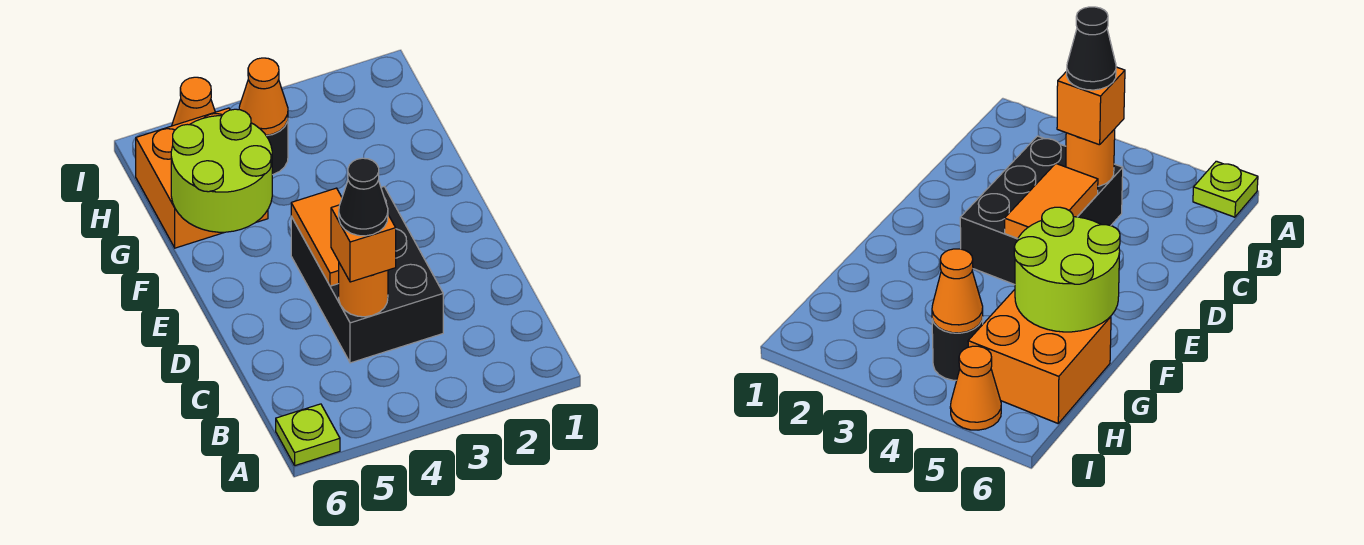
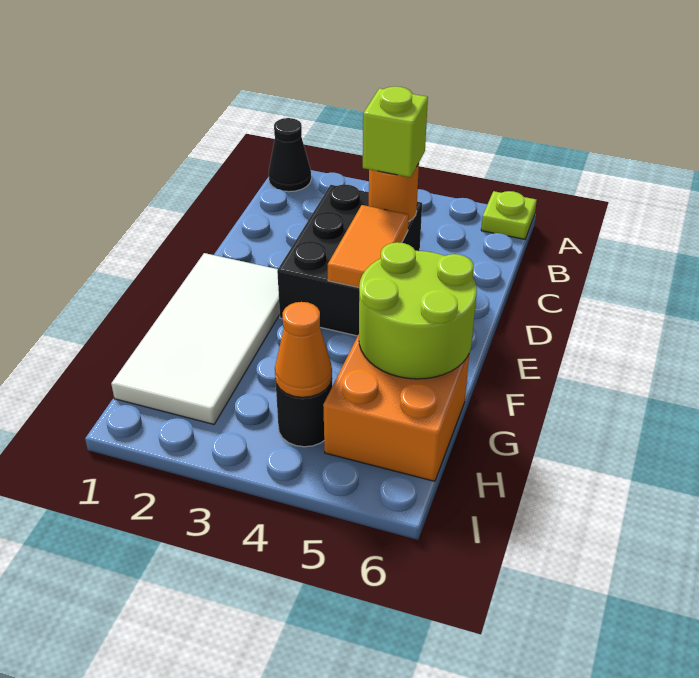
orange 1x1 brick [331,205,396,282] -> lime 1x1 brick [363,86,428,177]
black 1x1 cone [339,158,388,236] -> black 1x1 cone moved to [269,118,311,192]
none -> white 2x4 tile [111,253,280,424]
orange 1x1 cone [172,77,215,126] -> none

